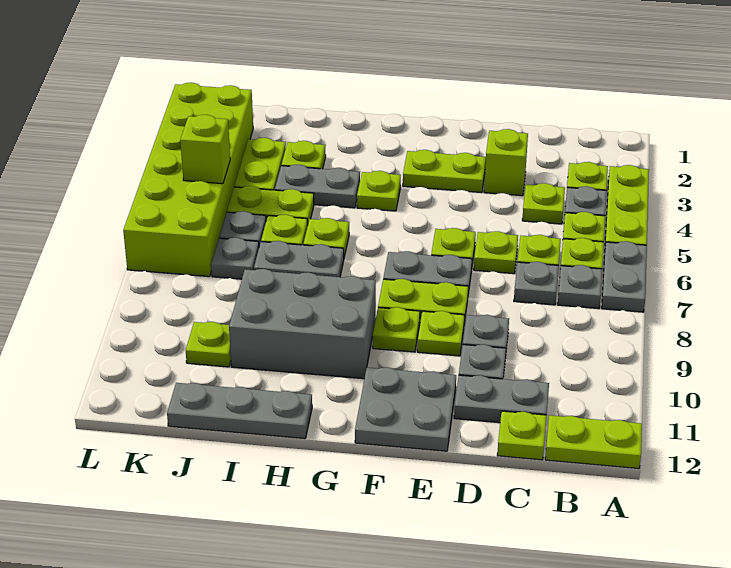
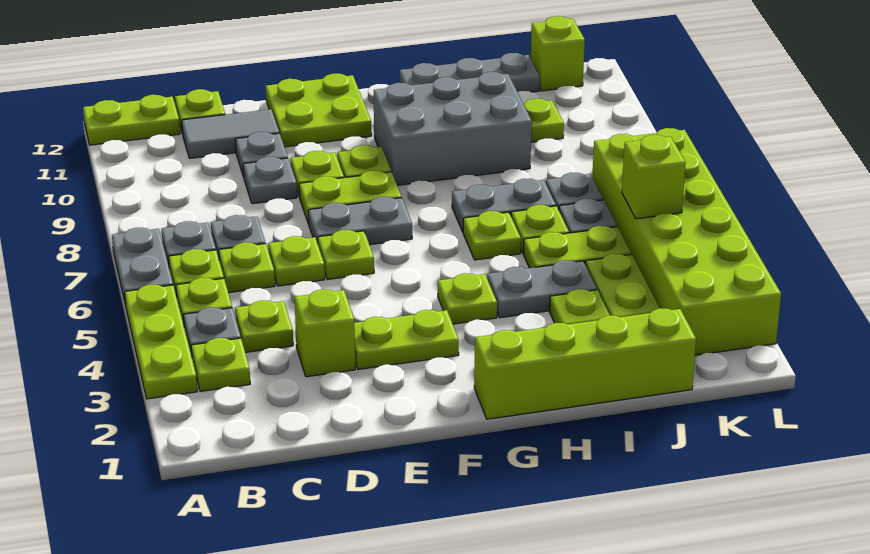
grey 1x2 plate [454,375,549,423] -> grey 1x2 tile [182,109,279,158]
grey 2x2 plate [355,367,456,451] -> lime 2x2 plate [266,74,372,147]
none -> lime 1x4 brick [474,308,696,419]
none -> lime 1x1 brick [531,16,585,91]

